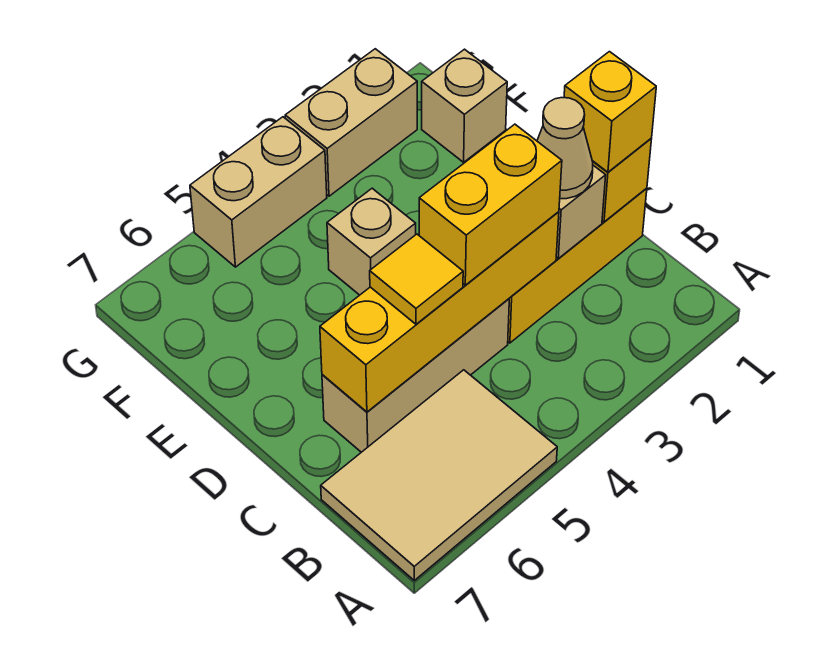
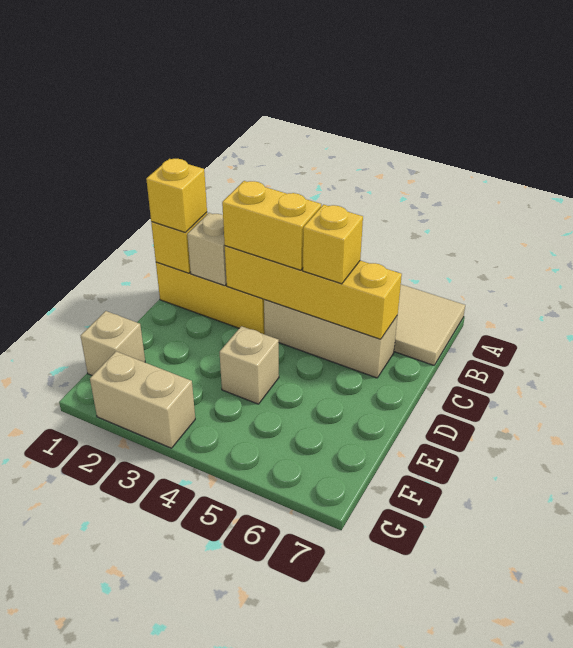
tan 1x1 cone [537,98,593,199] -> none
yellow 1x1 tile [370,234,463,324] -> yellow 1x1 brick [303,205,363,284]
tan 1x2 brick [190,117,327,267] -> none

